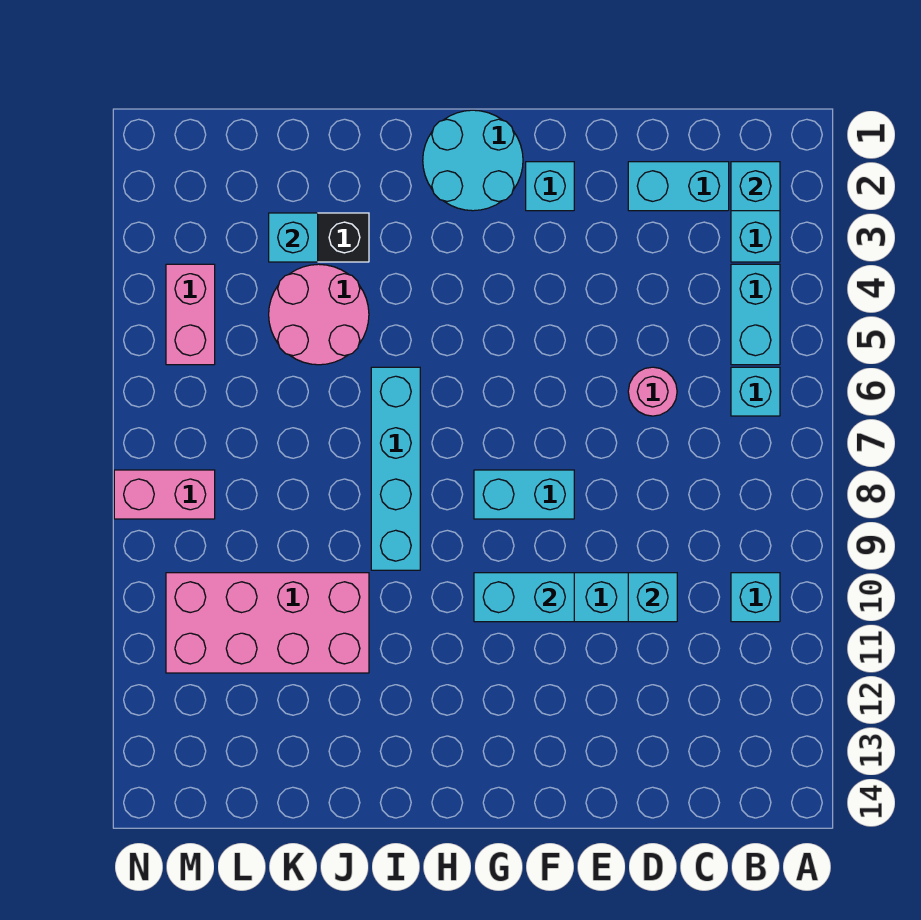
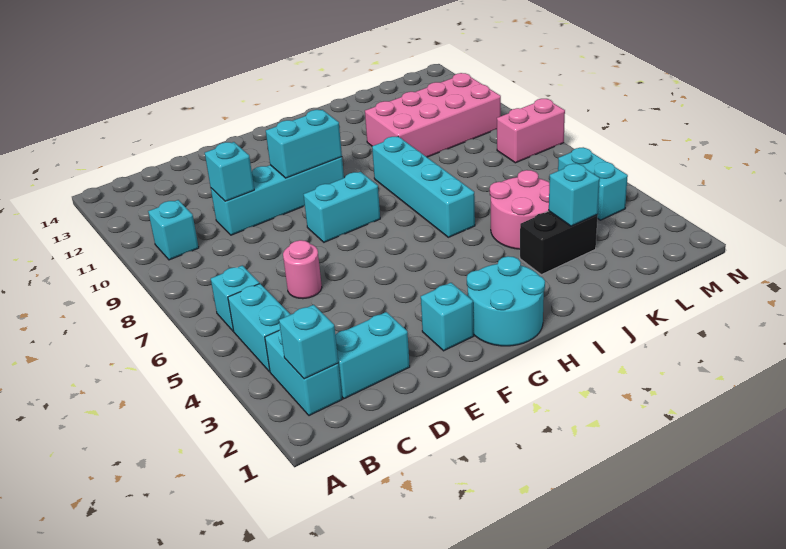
pink 1x2 brick [166,264,215,365] -> cyan 1x2 brick [558,147,628,220]

